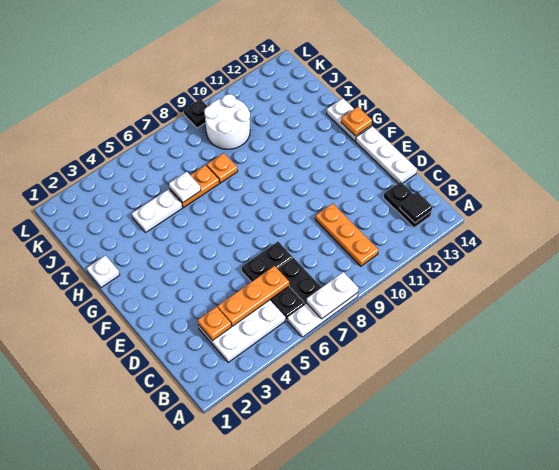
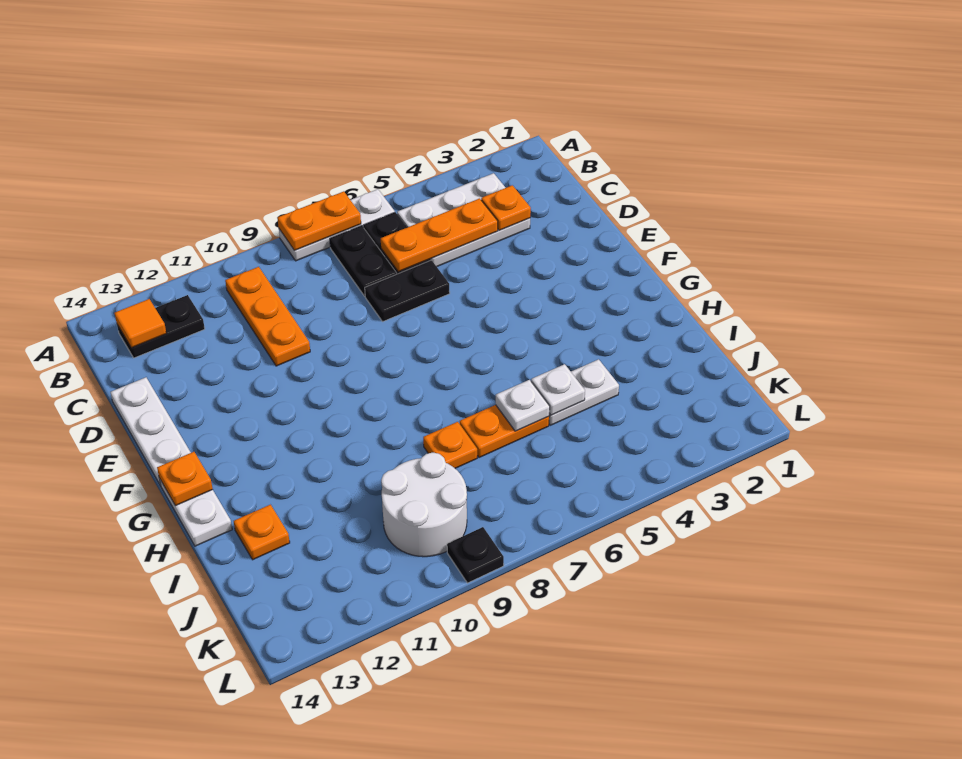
white 1x2 plate [306,272,358,319] -> orange 1x2 plate [277,191,361,251]
black 1x2 plate [384,182,431,228] -> black 1x2 plate turned to [117,295,205,358]
black 1x1 tile [400,192,432,223] -> orange 1x1 tile [115,299,166,348]
white 1x1 plate [87,255,120,288] -> white 1x1 plate moved to [531,364,585,415]
none -> orange 1x1 plate [234,505,290,560]

